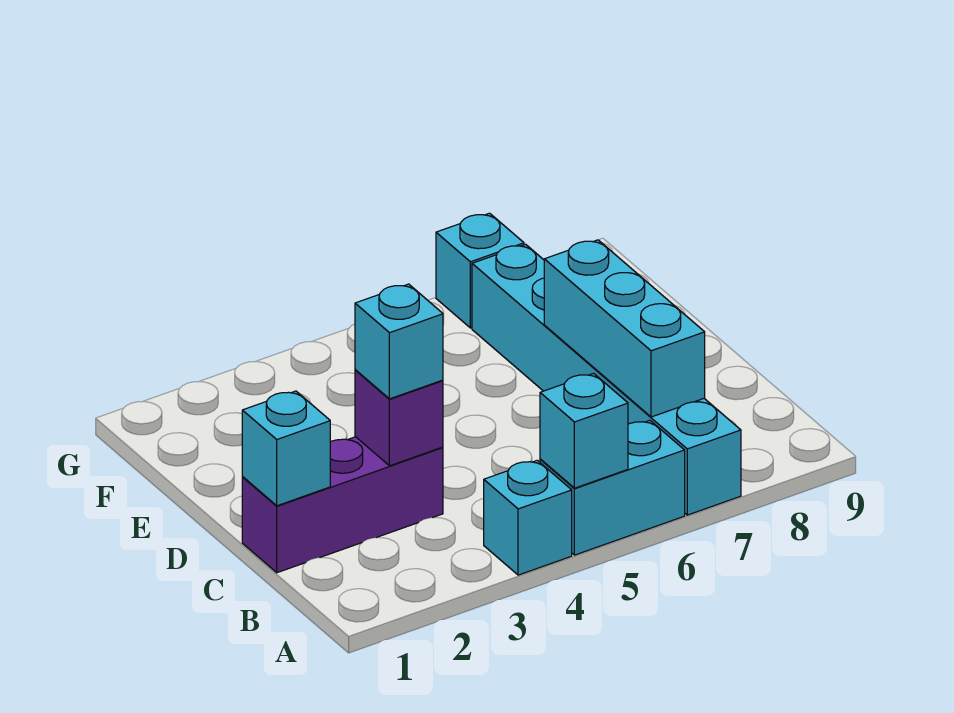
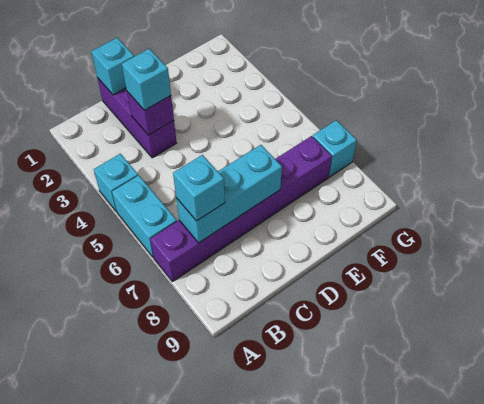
cyan 1x1 brick [540,373,628,488] -> cyan 1x1 brick moved to [173,155,225,221]
cyan 1x6 brick [472,244,741,515] -> purple 1x6 brick [150,136,332,282]

